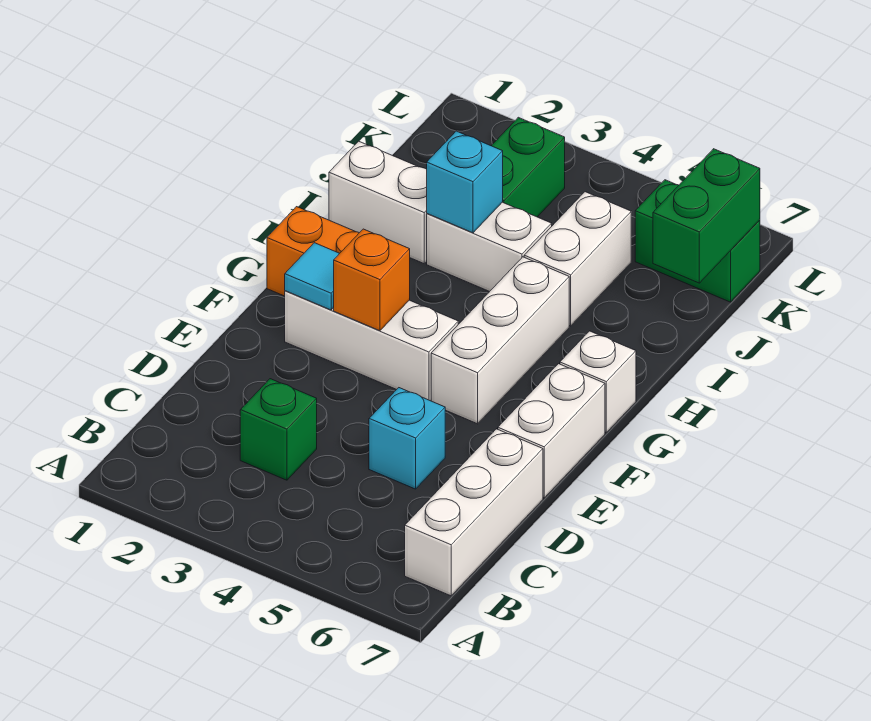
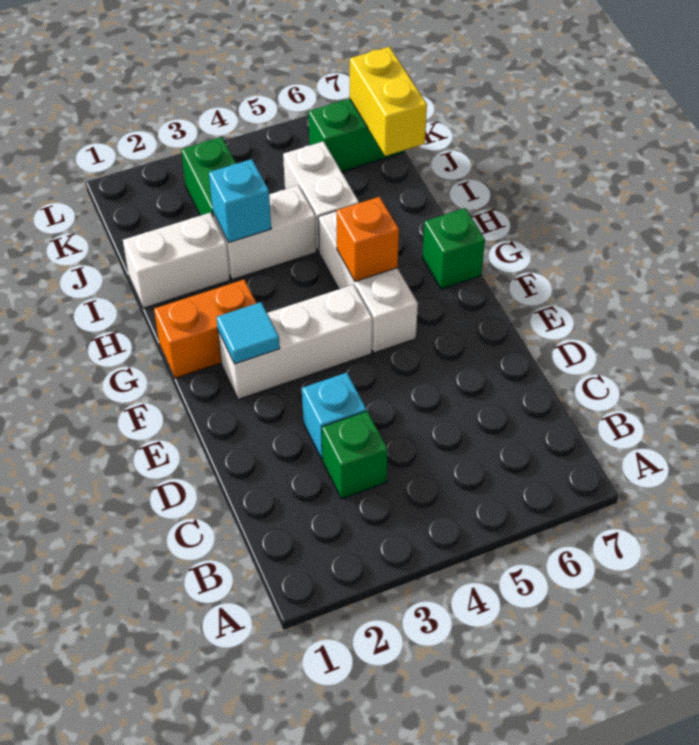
white 1x3 brick [405,429,543,596] -> none
cyan 1x1 brick [369,388,445,489] -> cyan 1x1 brick moved to [302,372,366,459]
white 1x2 brick [498,364,605,498] -> none
orange 1x1 brick [334,229,410,331] -> orange 1x1 brick moved to [336,197,399,281]
white 1x1 brick [560,331,636,432] -> green 1x1 brick [422,208,485,289]
green 1x2 brick [653,149,760,283] -> yellow 1x2 brick [350,47,427,156]

